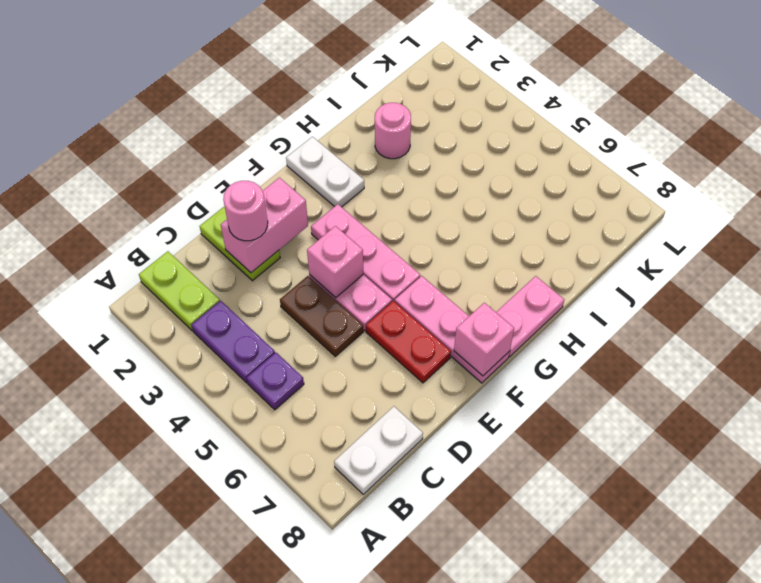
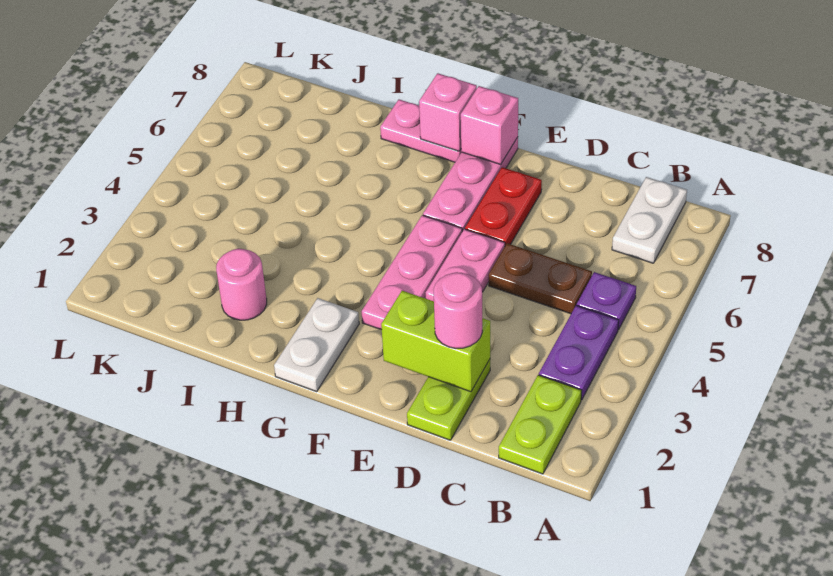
white 1x2 plate [334,406,423,494] -> white 1x2 plate turned to [612,177,687,263]
pink 1x2 brick [221,178,308,273] -> lime 1x2 brick [381,291,490,392]
brown 1x2 plate [280,276,363,356] -> brown 1x2 plate turned to [489,243,592,314]
pink 1x1 brick [307,226,363,298] -> pink 1x1 brick moved to [419,73,477,151]

